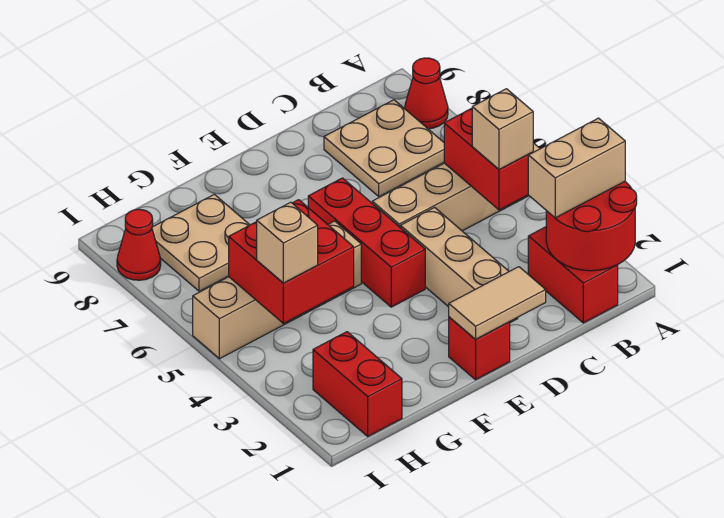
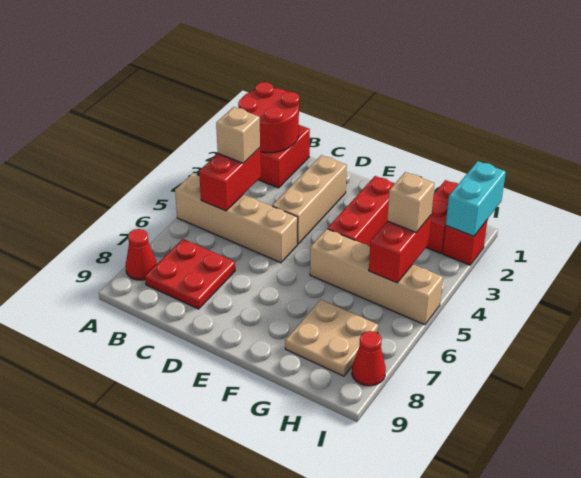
tan 1x2 brick [528,118,625,218] -> none
tan 2x2 plate [324,100,444,197] -> red 2x2 plate [145,239,235,309]
tan 1x2 tile [449,267,546,340] -> none
red 1x1 brick [449,317,510,380] -> red 1x1 brick moved to [443,219,488,265]
red 1x3 brick [308,178,425,307] -> red 1x3 brick moved to [328,176,395,246]
red 2x2 brick [229,200,354,324] -> red 1x2 brick [369,216,431,283]
none -> cyan 1x2 brick [446,161,506,236]

